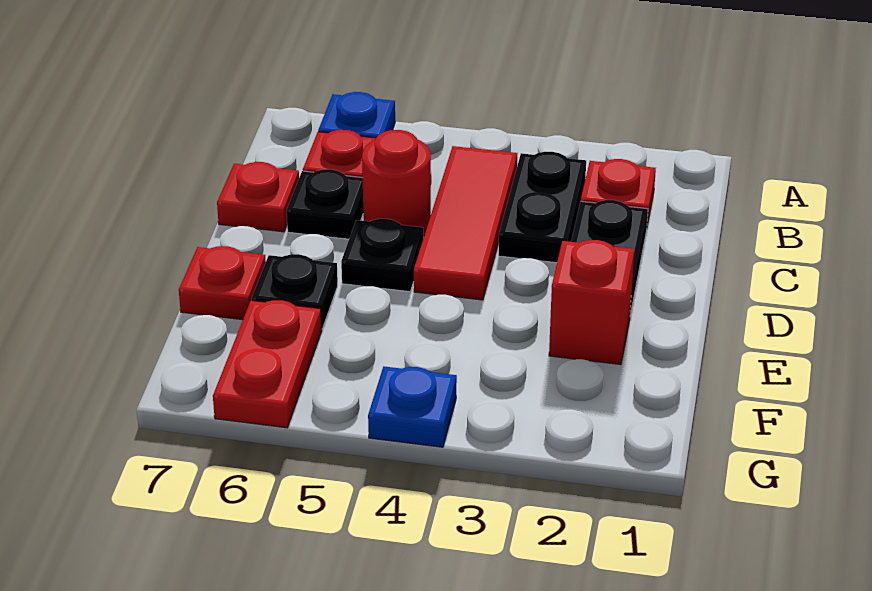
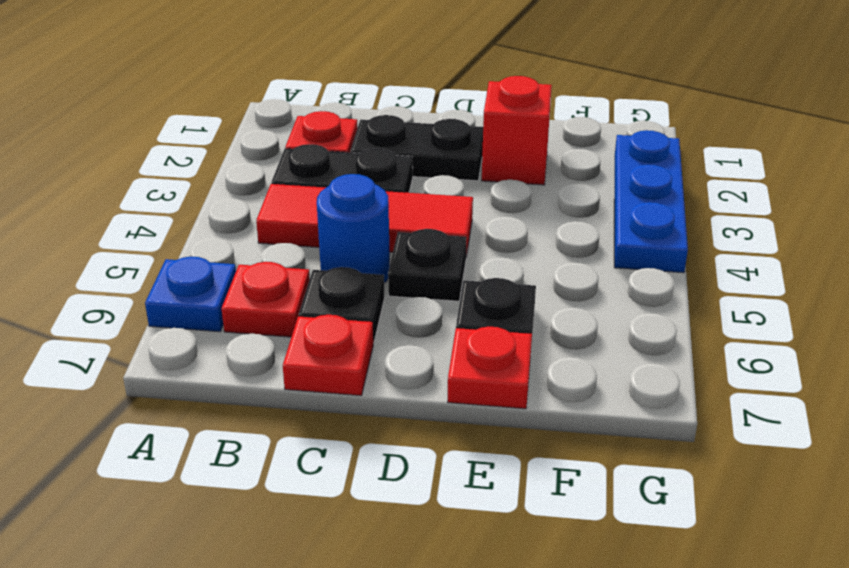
red 1x1 round brick [362,130,431,236] -> blue 1x1 round brick [317,174,390,283]
red 1x2 plate [213,300,322,428] -> none
blue 1x1 plate [368,367,457,447] -> blue 1x3 plate [614,130,688,273]

